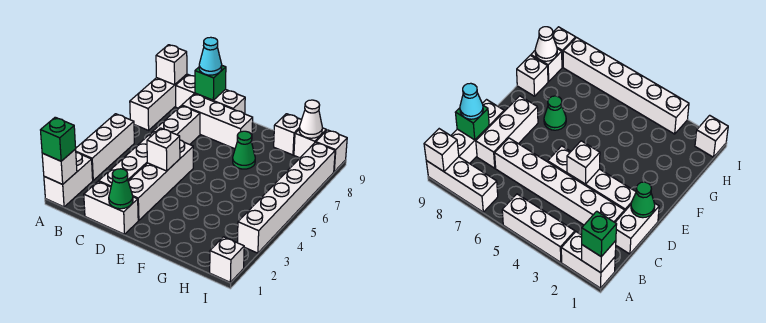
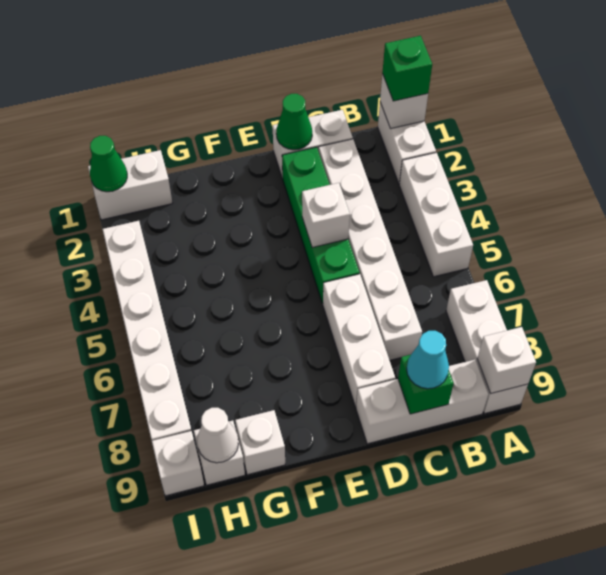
white 1x3 brick [182,94,253,149] -> white 1x3 brick turned to [323,274,395,407]
white 1x4 brick [128,140,193,220] -> green 1x4 brick [282,147,360,304]
green 1x1 cone [233,131,255,169] -> green 1x1 cone moved to [90,136,127,192]
white 1x1 brick [210,237,244,282] -> white 1x2 brick [88,150,172,220]

